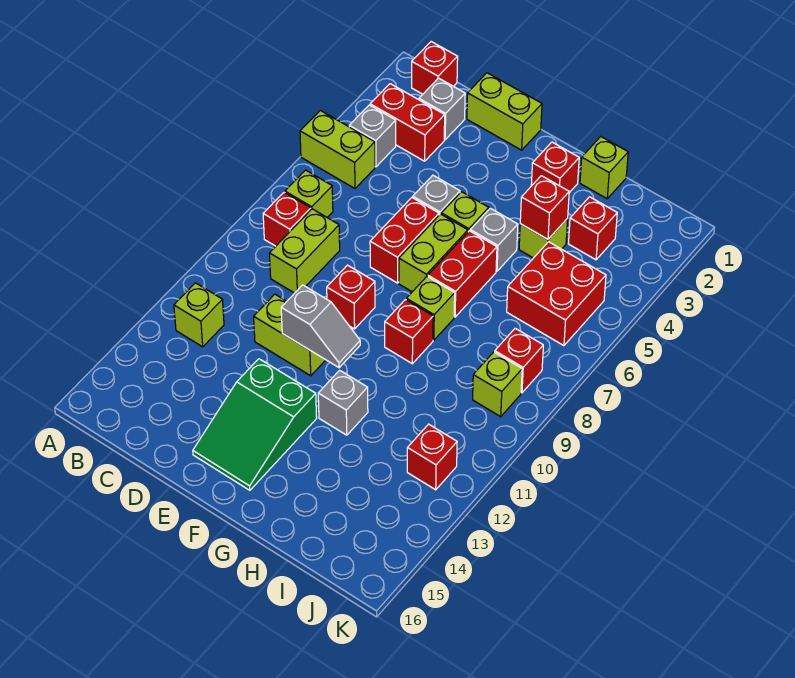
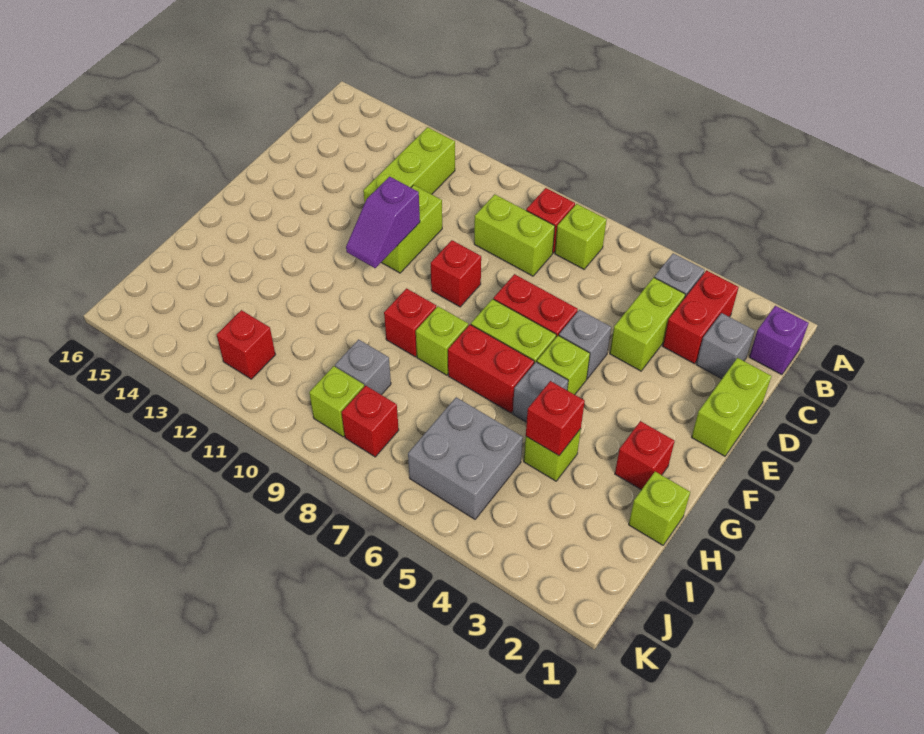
lime 1x2 brick [300,110,375,188] -> lime 1x2 brick moved to [610,277,685,371]
red 1x1 brick [412,42,458,94] -> purple 1x1 brick [749,306,809,375]
lime 1x1 brick [174,283,224,347] -> lime 1x3 brick [363,127,455,203]
grey 1x2 slope [281,285,360,368] -> purple 1x2 slope [346,176,420,268]
green 2x3 slope [193,359,317,490] -> none
grey 1x1 brick [318,370,368,435] -> grey 1x1 brick moved to [335,339,391,395]
red 1x1 brick [568,197,617,260] -> none
red 2x2 brick [507,242,606,346] -> grey 2x2 brick [408,397,523,519]

